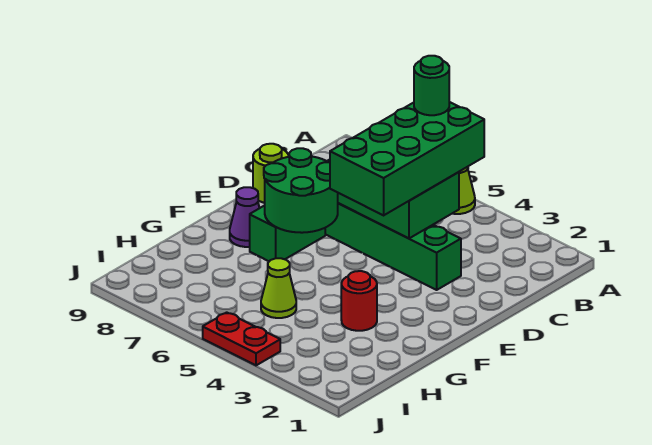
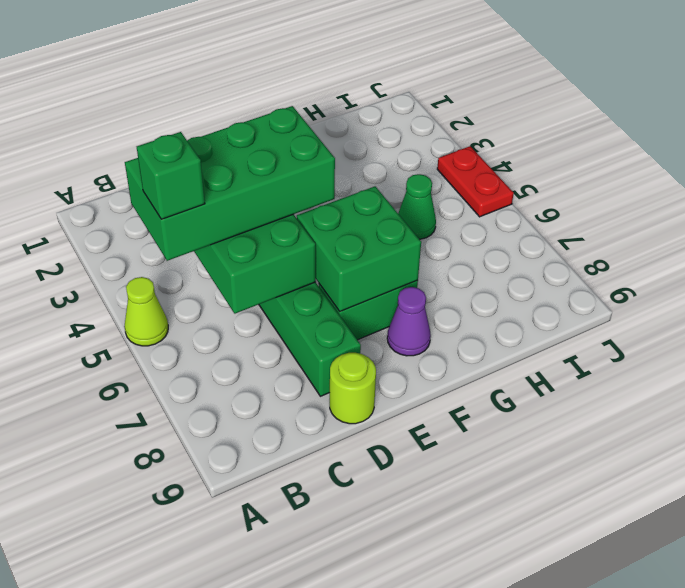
green 1x1 round brick [414,56,449,115] -> green 1x1 brick [137,132,205,219]
green 2x2 round brick [264,148,338,233] -> green 2x2 brick [297,186,421,311]
red 1x1 round brick [341,271,377,331] -> none
lime 1x1 cone [261,258,296,318] -> green 1x1 cone [398,174,436,239]

